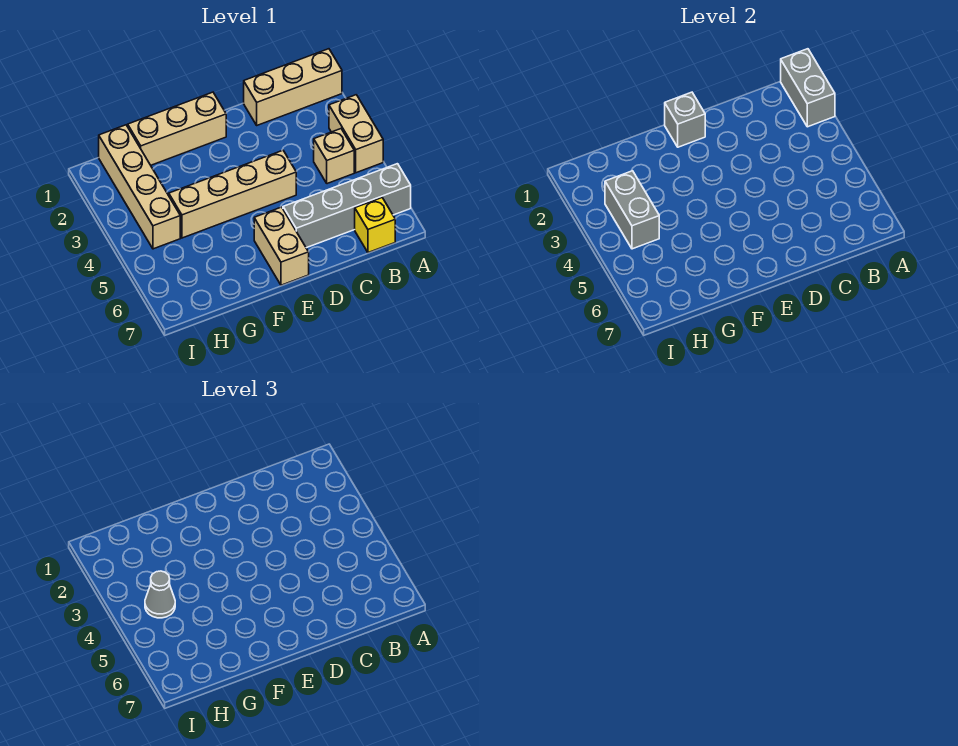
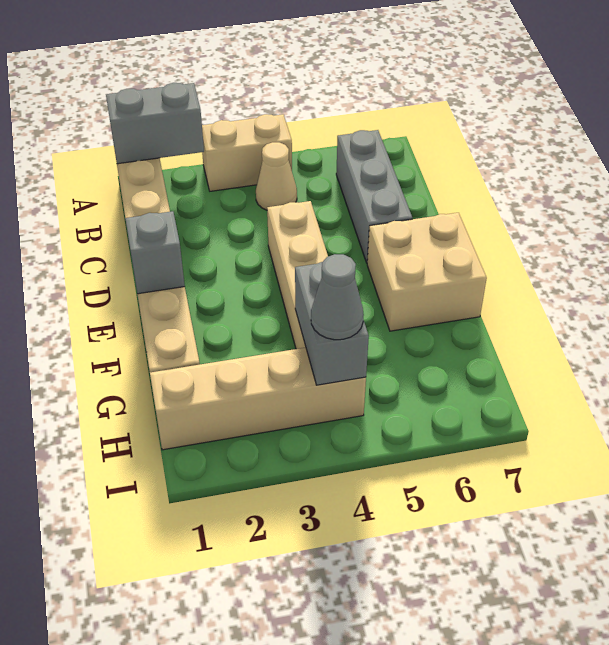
grey 1x4 brick [283,164,411,248] -> grey 1x3 brick [336,130,412,263]
tan 1x1 brick [314,129,354,184] -> tan 1x1 cone [256,142,297,210]
yellow 1x1 brick [355,198,395,253] -> none
tan 1x2 brick [254,207,309,285] -> tan 2x2 brick [367,213,487,331]
grey 1x2 brick [605,171,659,249] -> grey 1x2 brick turned to [295,262,369,385]

